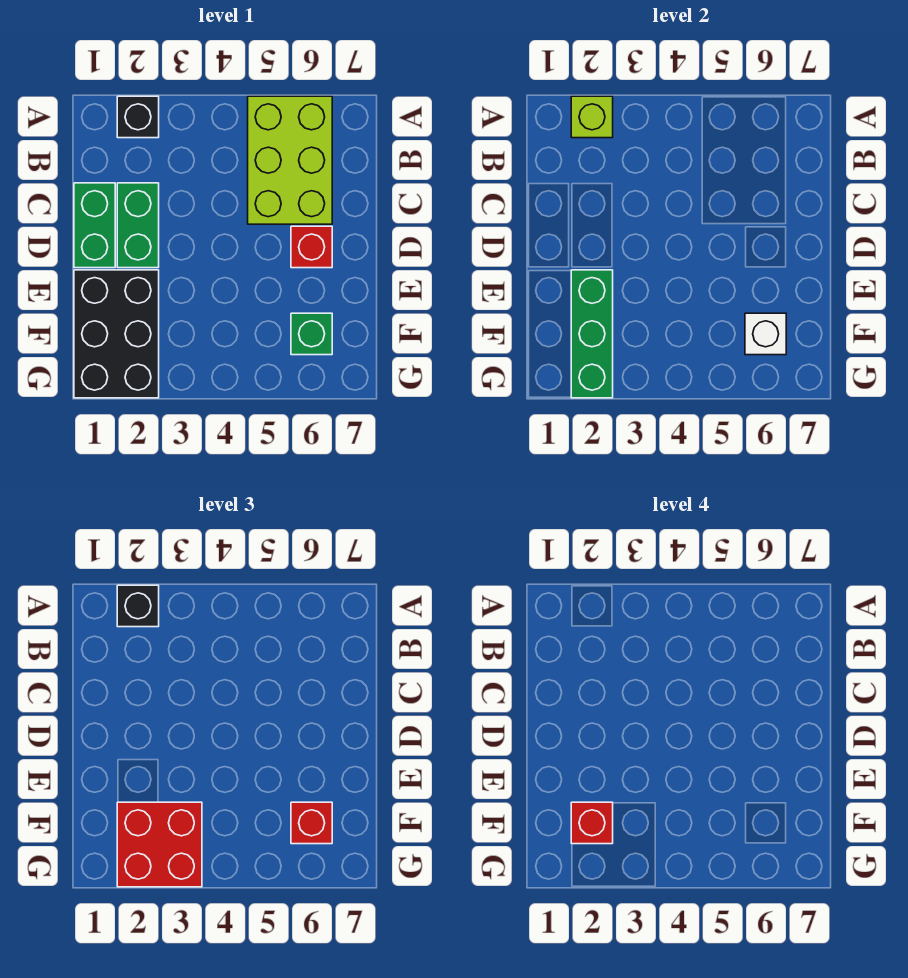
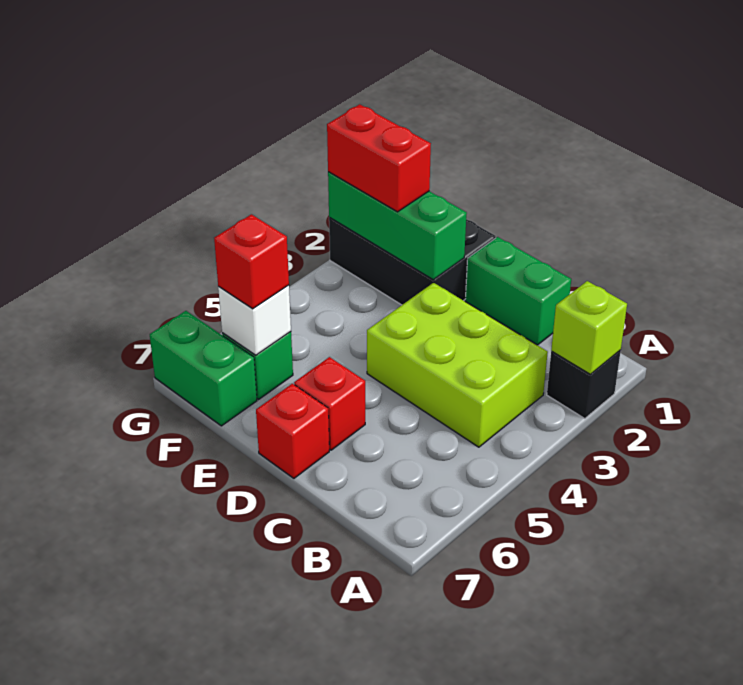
black 1x1 brick [117,585,159,627] -> none
lime 2x3 brick [248,96,332,224] -> lime 2x3 brick moved to [367,283,548,447]
green 1x2 brick [117,183,159,268] -> green 1x2 brick moved to [150,311,257,426]
red 2x2 brick [117,802,202,887] -> red 1x2 brick [327,104,431,212]
red 1x1 brick [571,802,613,844] -> red 1x1 brick moved to [256,384,329,478]

